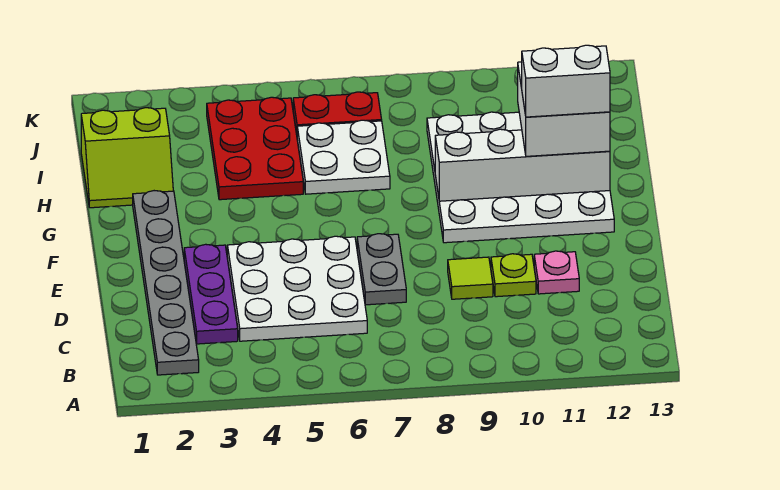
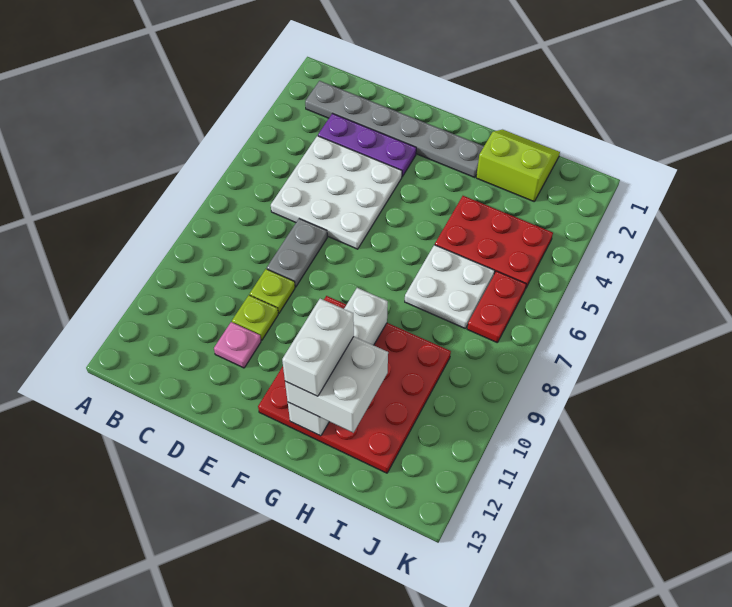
grey 1x2 plate [357,234,406,305] -> grey 1x2 plate turned to [267,219,327,287]
lime 1x1 tile [448,257,493,299] -> lime 1x1 plate [250,269,295,313]
white 4x4 plate [427,112,614,243] -> red 4x4 plate [258,296,451,473]
lime 2x2 slope [81,108,173,208] -> lime 2x2 slope turned to [476,130,560,202]

